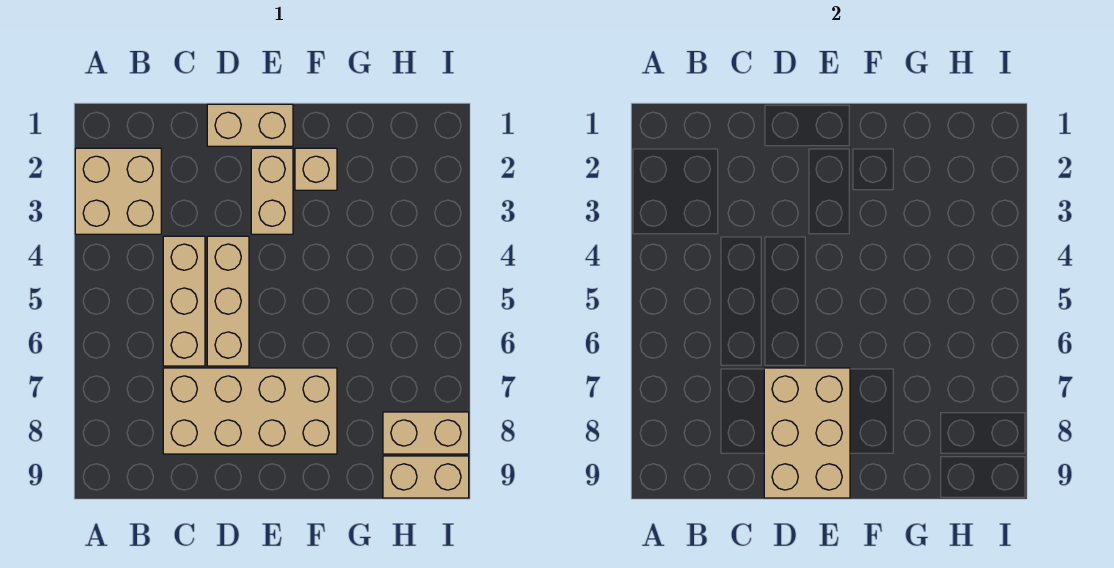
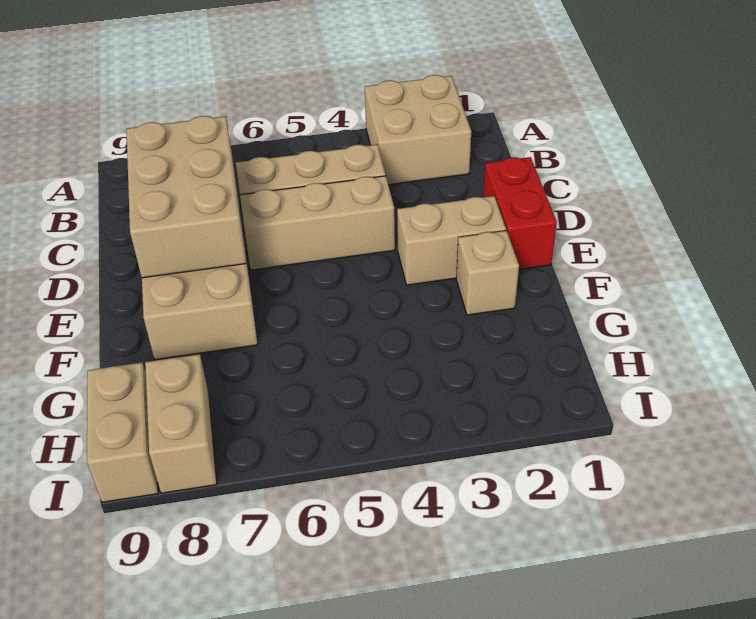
tan 1x2 brick [207,104,293,146] -> red 1x2 brick [483,157,557,269]
tan 2x3 brick [764,368,850,498] -> tan 2x3 brick turned to [126,116,246,278]

